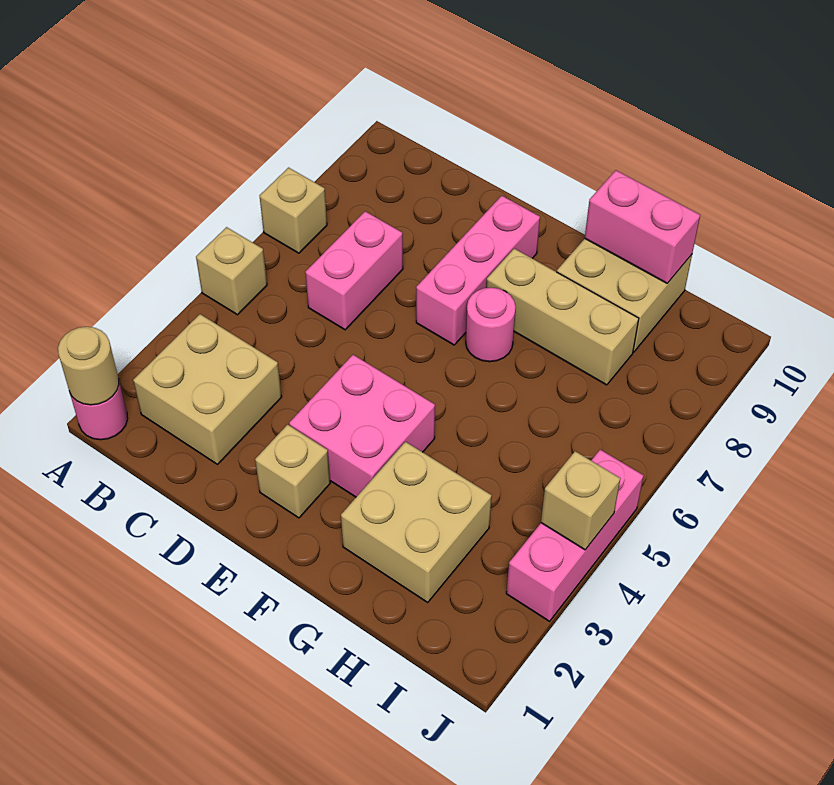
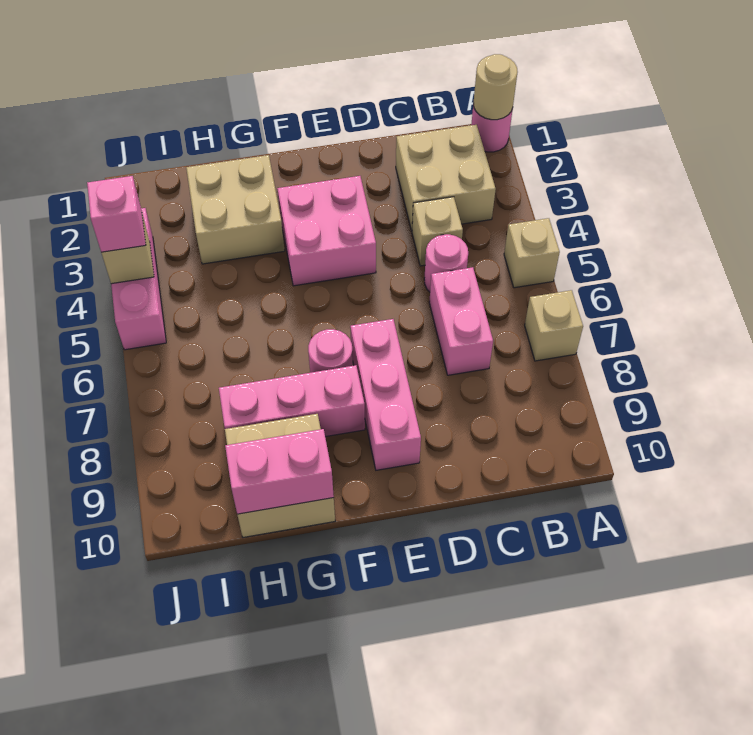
none -> pink 1x1 round brick [424,234,468,292]
tan 1x1 brick [255,425,330,518] -> tan 1x1 brick moved to [412,197,463,266]
tan 1x3 brick [486,249,639,385] -> pink 1x3 brick [219,365,365,437]
none -> pink 1x1 brick [87,176,146,252]

